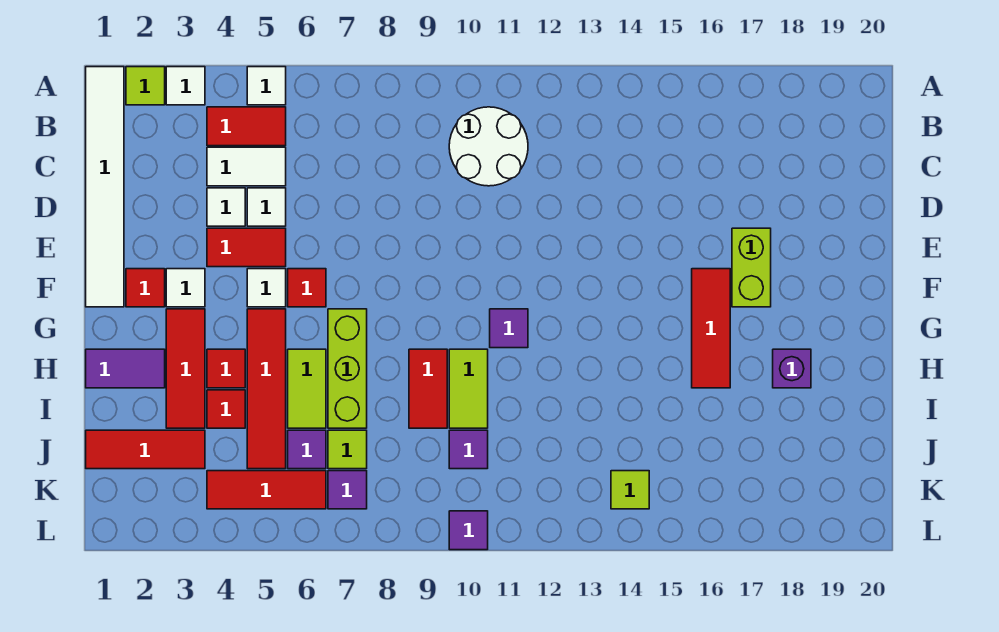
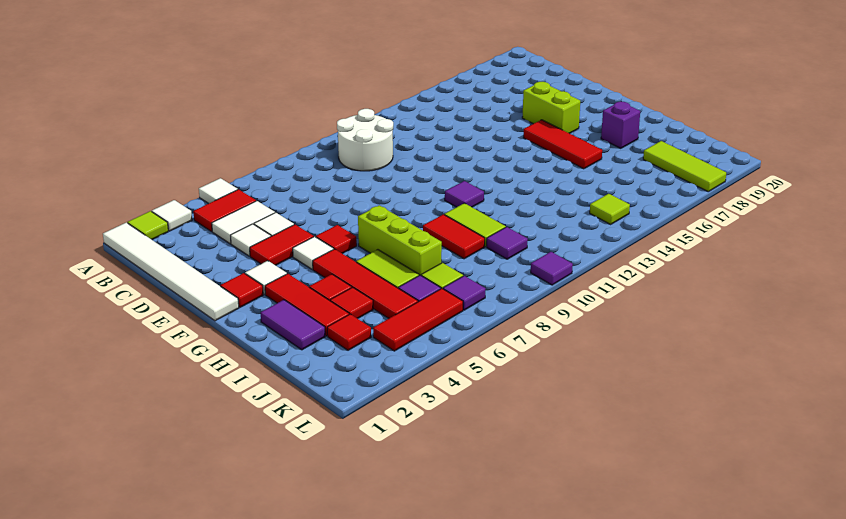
purple 1x2 tile [86,349,165,388] -> purple 1x2 tile turned to [261,300,325,350]
red 1x3 tile [86,430,205,469] -> red 1x1 tile [327,314,371,350]
none -> lime 1x3 tile [643,141,726,192]

